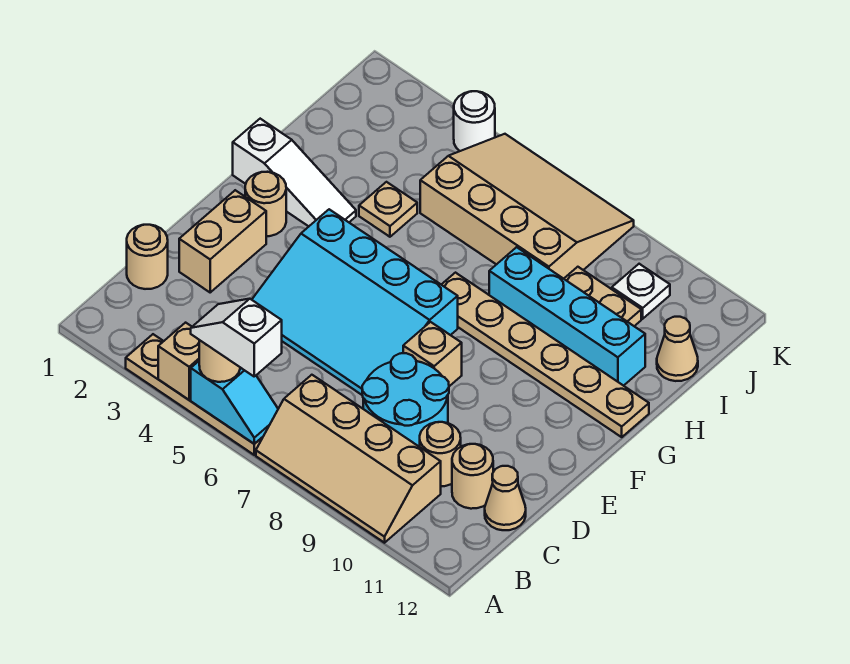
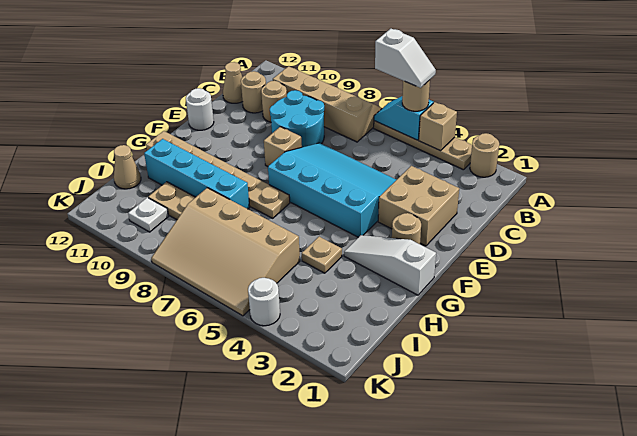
tan 1x1 round brick [127,225,168,289] -> tan 1x1 round brick moved to [470,133,499,177]
tan 1x2 brick [179,190,266,292] -> tan 2x2 brick [378,166,459,246]
none -> white 1x1 round brick [186,88,214,130]

